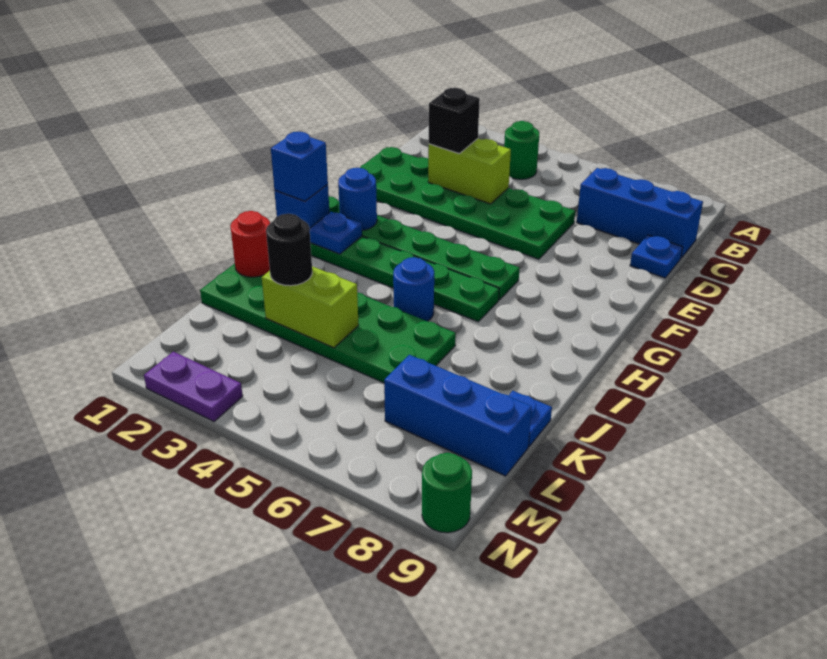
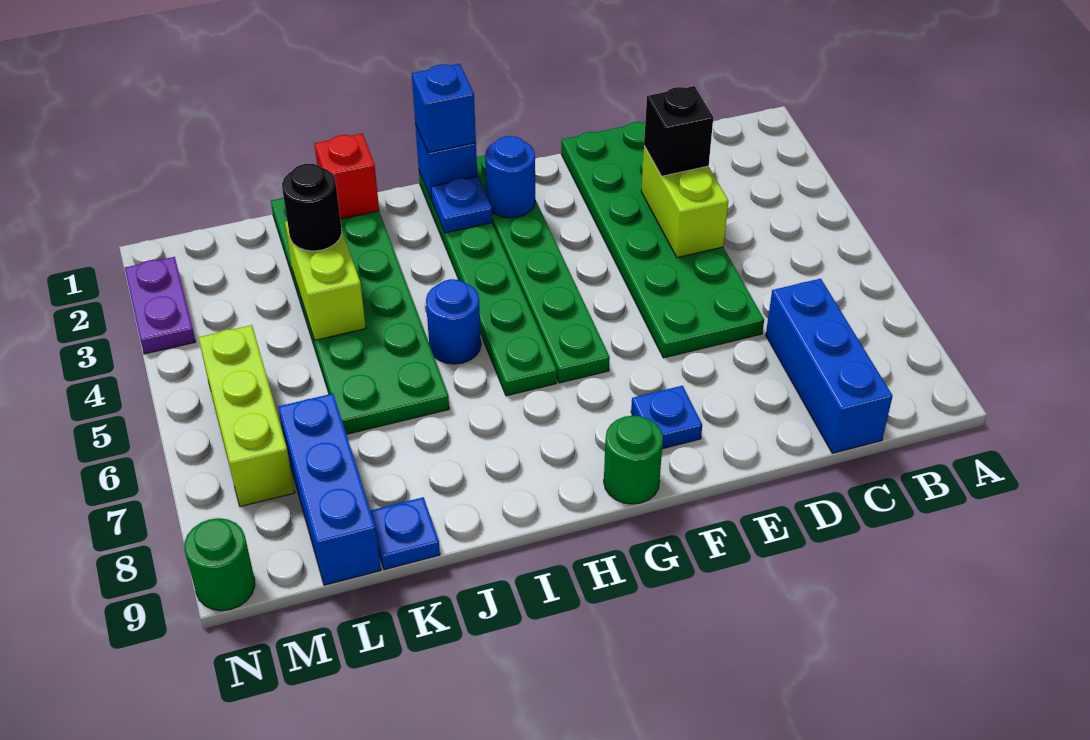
green 1x1 round brick [504,121,539,179] -> green 1x1 round brick moved to [604,416,663,504]
blue 1x1 plate [630,235,683,278] -> blue 1x1 plate moved to [631,386,702,449]
red 1x1 round brick [230,211,270,277] -> red 1x1 brick [314,133,379,219]
none -> lime 1x3 brick [198,325,295,507]

